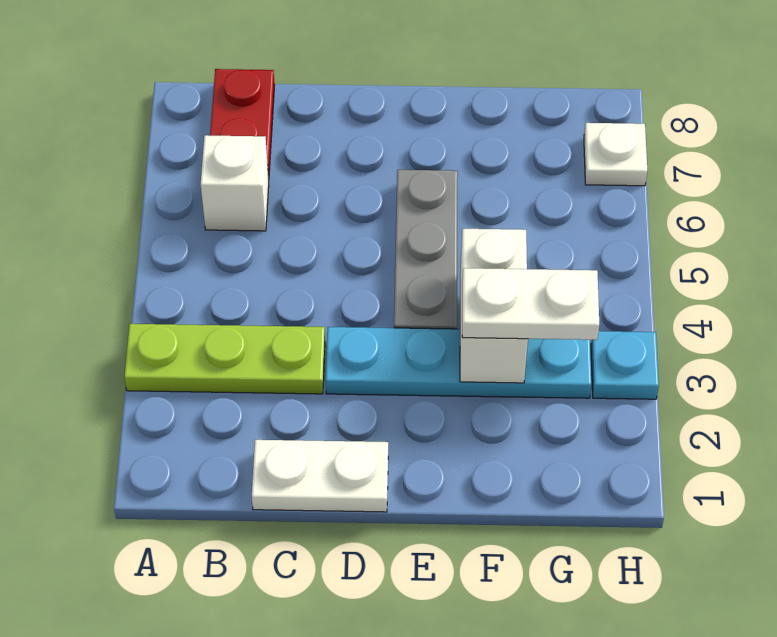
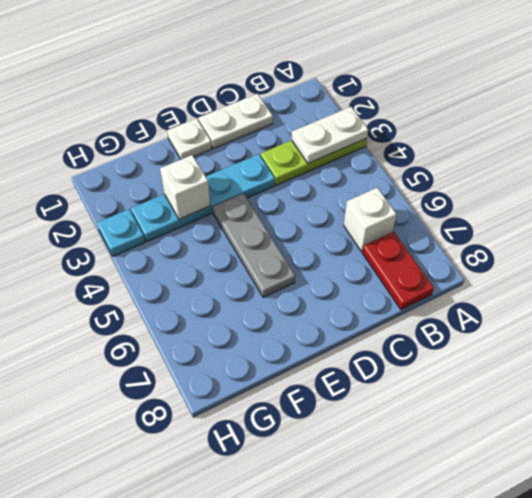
white 1x2 brick [460,229,528,383] -> white 1x1 brick [160,155,210,219]
white 1x2 plate [462,268,599,340] -> white 1x2 plate moved to [292,107,368,163]
white 1x1 plate [584,123,647,186] -> white 1x1 plate moved to [167,118,212,159]

